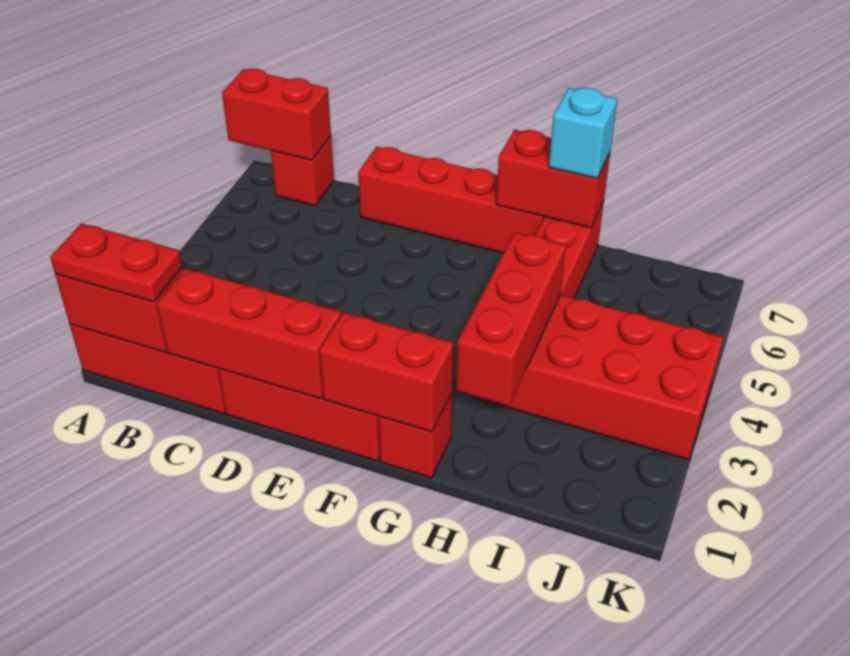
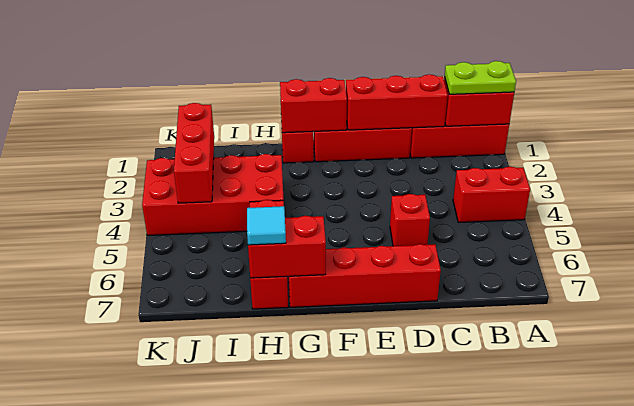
red 1x2 plate [50,224,182,302] -> lime 1x2 plate [445,61,516,94]
red 1x2 brick [222,69,331,160] -> red 1x2 brick moved to [453,167,530,222]
red 1x1 brick [271,136,334,206] -> red 1x1 brick moved to [390,194,430,246]
red 1x3 brick [456,233,566,406] -> red 1x3 brick moved to [174,103,214,203]
cyan 1x1 brick [549,88,617,178] -> cyan 1x1 tile [247,206,286,245]

